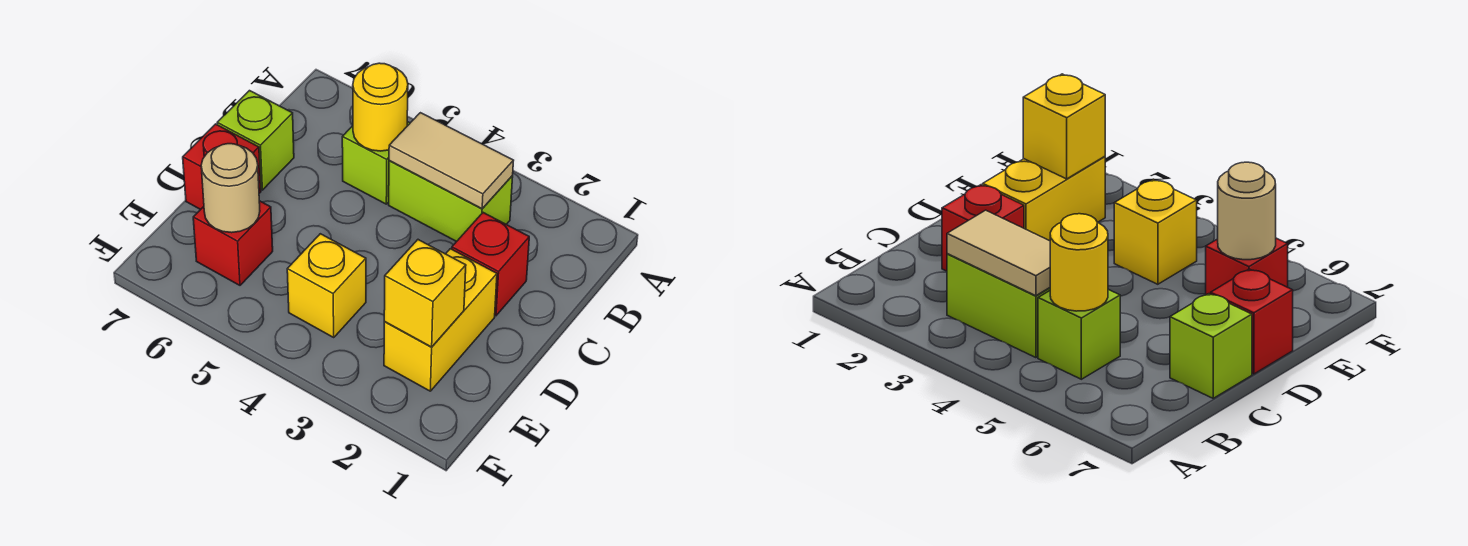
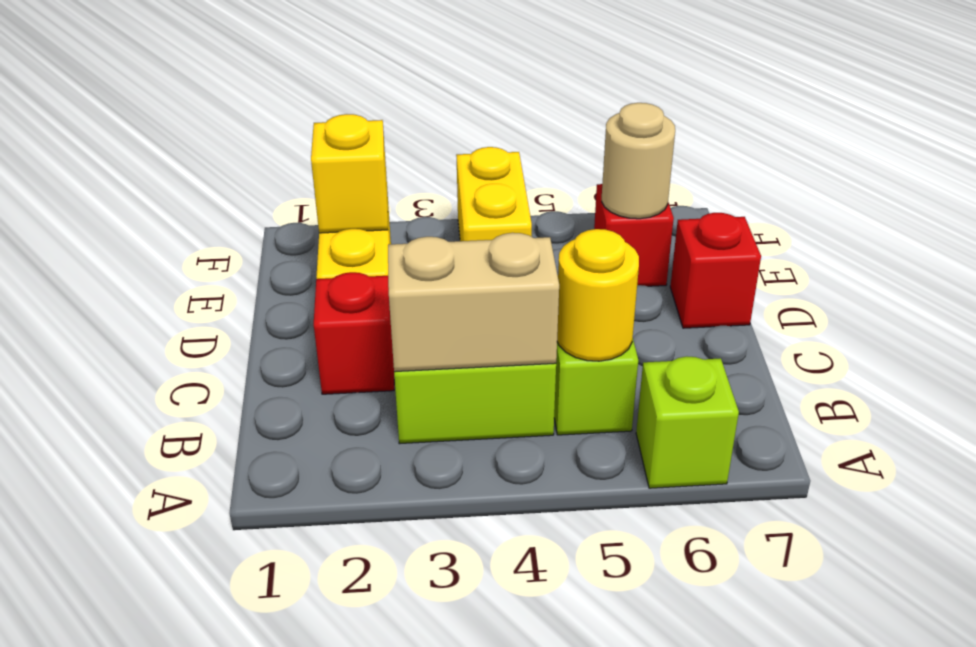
tan 1x2 tile [389,113,514,209] -> tan 1x2 brick [388,233,559,372]
lime 1x1 brick [217,91,294,190] -> lime 1x1 brick moved to [636,356,739,488]
yellow 1x1 brick [287,234,366,337] -> yellow 1x2 brick [456,147,532,241]

